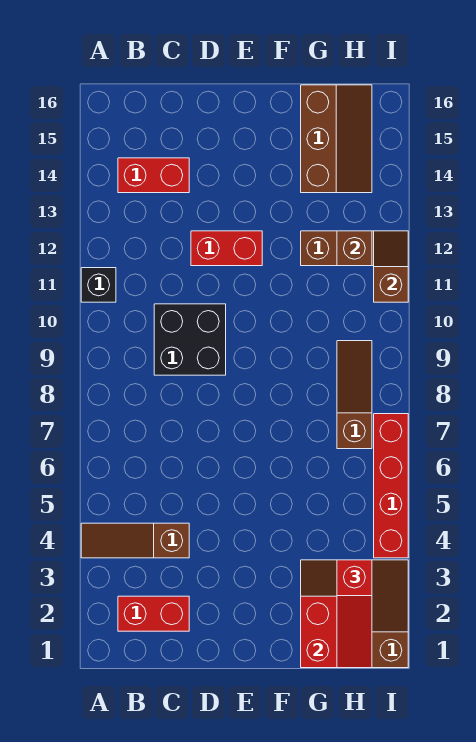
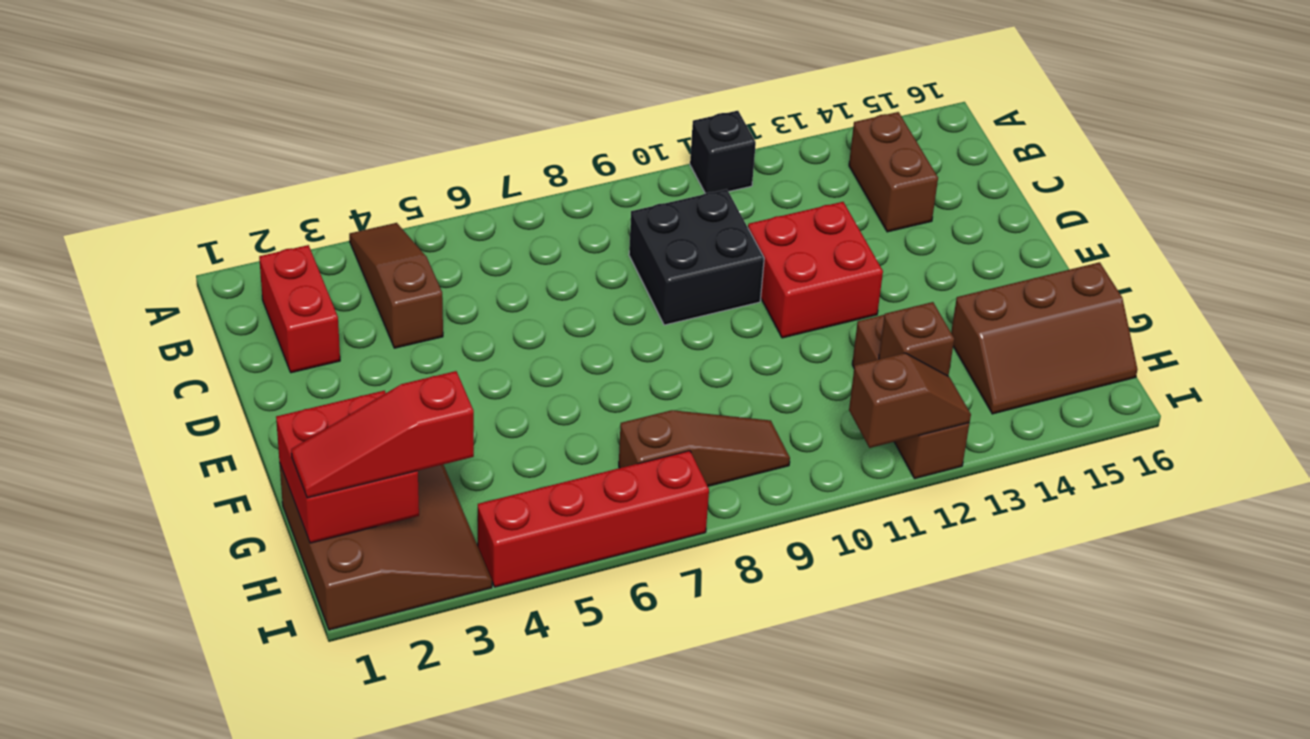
red 1x2 brick [118,158,189,193] -> brown 1x2 brick [849,112,938,232]
red 1x2 brick [191,231,262,266] -> red 2x2 brick [748,202,883,338]

